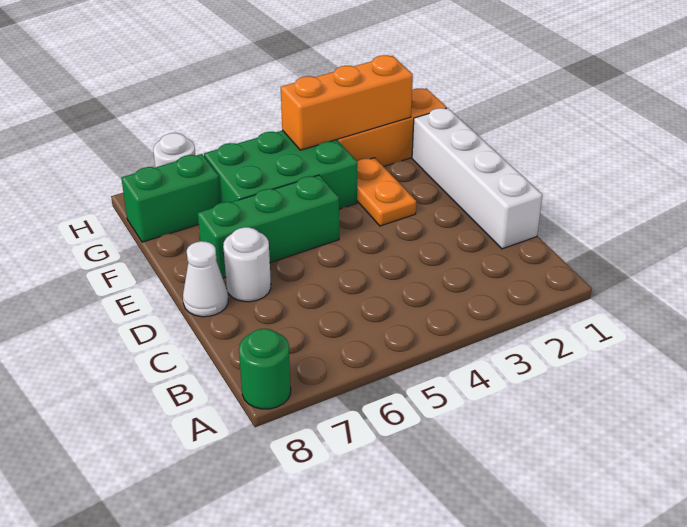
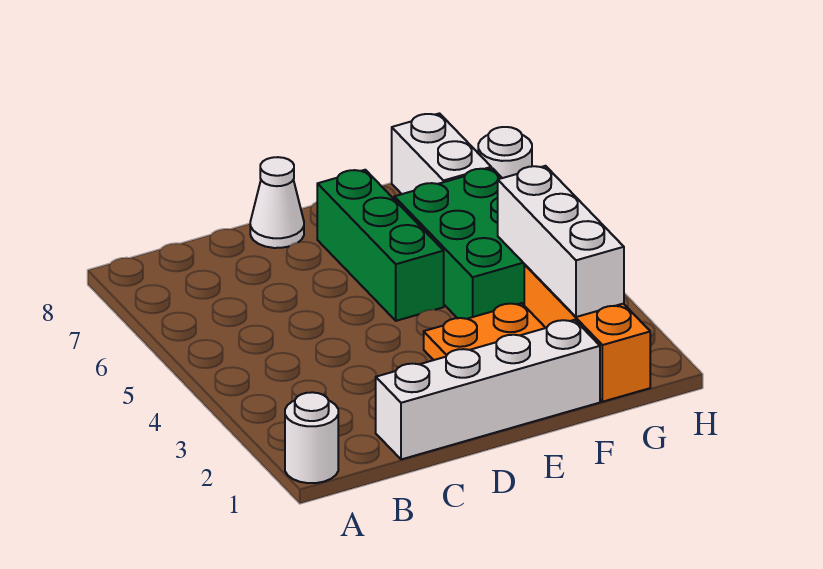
green 1x1 round brick [239,329,291,409] -> none
white 1x1 round brick [223,227,271,302] -> white 1x1 round brick moved to [285,392,338,483]
orange 1x3 brick [281,55,413,150] -> white 1x3 brick [498,166,624,317]
green 1x2 brick [121,154,221,242] -> white 1x2 brick [392,113,491,194]

